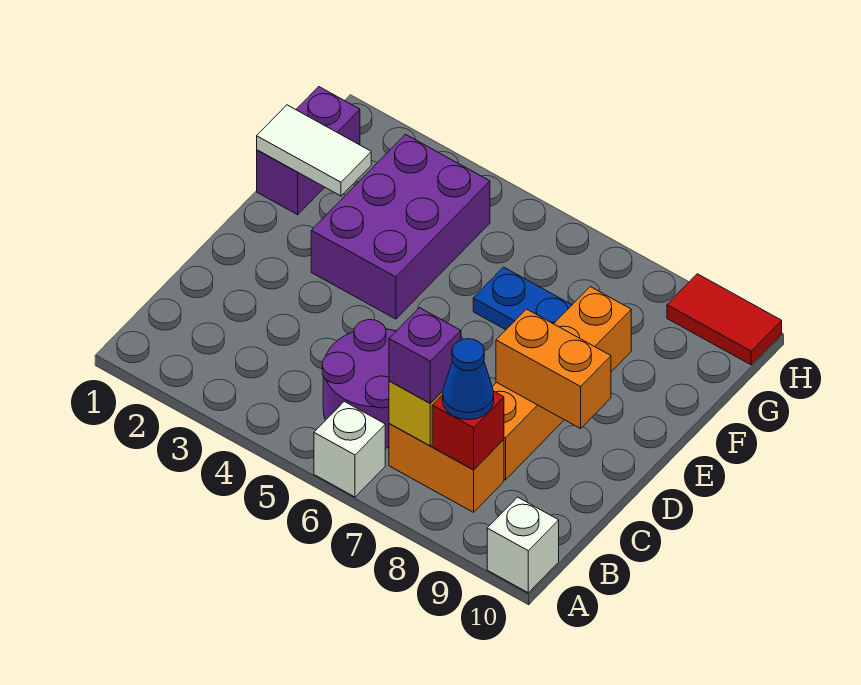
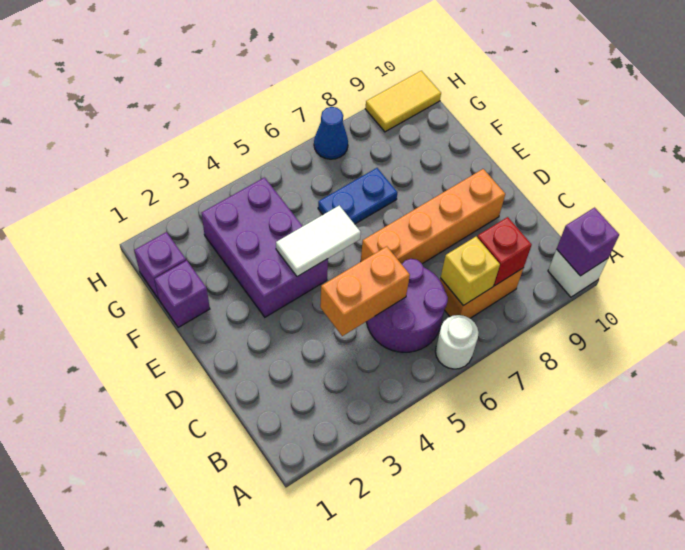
white 1x1 brick [314,401,385,497] -> white 1x1 round brick [435,315,479,369]
purple 1x1 brick [389,308,461,403] -> purple 1x1 brick moved to [557,208,619,276]
blue 1x1 cone [443,339,494,420] -> blue 1x1 cone moved to [314,107,348,159]
orange 1x4 brick [492,287,631,480] -> orange 1x4 brick turned to [361,169,505,264]
orange 1x2 brick [496,309,611,429] -> orange 1x2 brick moved to [320,246,410,336]
white 1x2 tile [257,105,371,196] -> white 1x2 tile moved to [276,205,361,277]
red 1x2 tile [667,274,782,365] -> yellow 1x2 tile [365,71,441,132]

